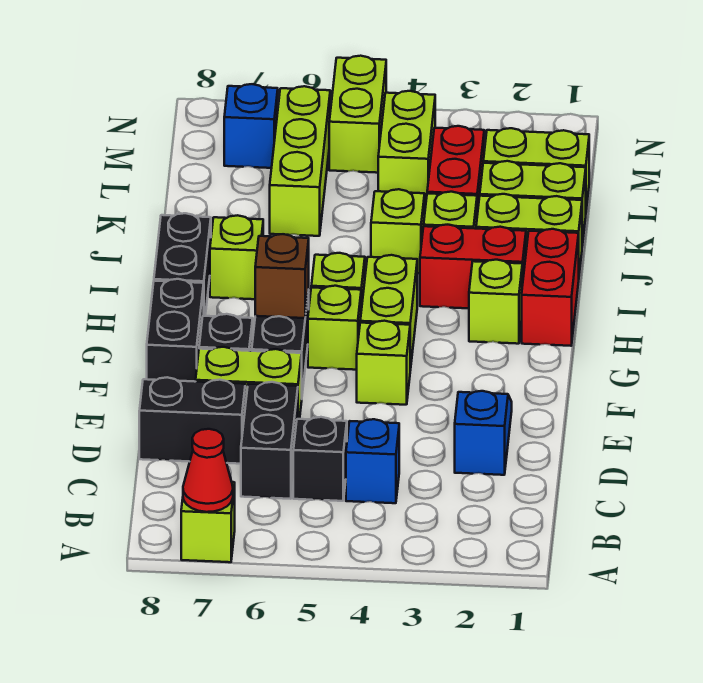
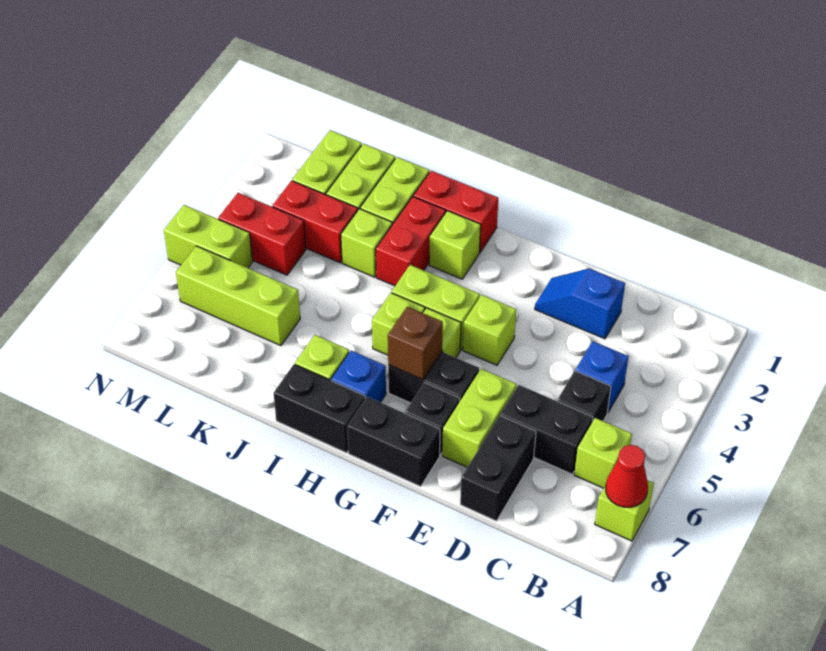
lime 1x1 brick [371,189,425,273] -> lime 1x1 brick moved to [574,418,632,488]
lime 1x2 brick [378,91,435,208] -> red 1x2 brick [218,193,306,275]
blue 1x1 brick [224,84,278,168] -> blue 1x1 brick moved to [331,351,386,402]

